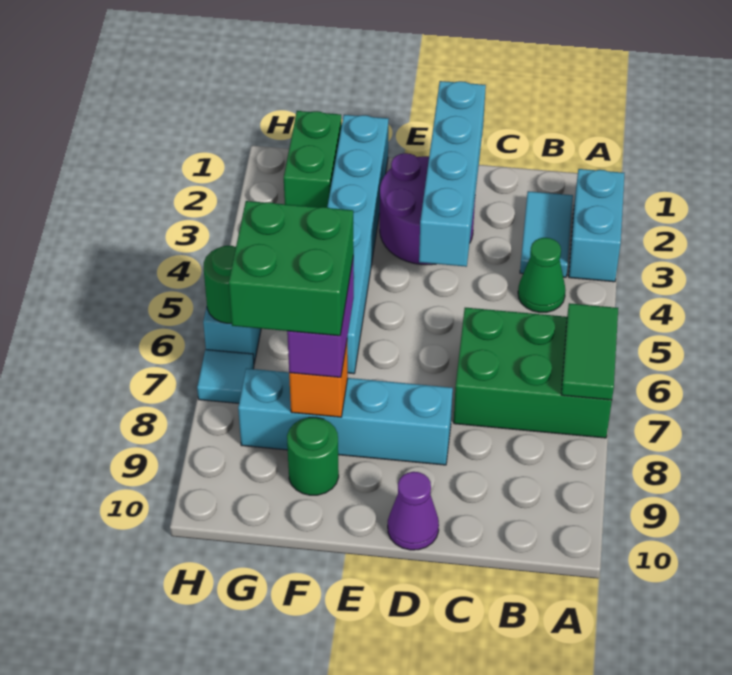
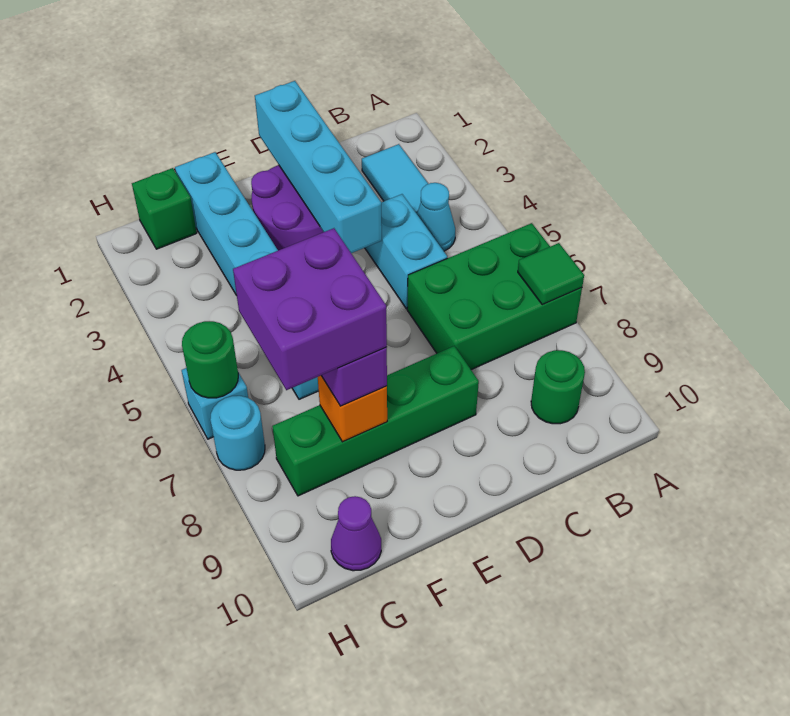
cyan 1x2 brick [569,169,625,282] -> cyan 1x2 brick moved to [365,194,447,309]
green 1x2 tile [561,303,618,400] -> green 1x1 tile [518,243,584,305]
green 1x1 cone [518,238,565,312] -> cyan 1x1 cone [417,183,455,251]
cyan 1x4 brick [238,368,453,465] -> green 1x4 brick [272,346,479,496]
purple 1x1 cone [388,472,439,550] -> purple 1x1 cone moved to [331,496,381,571]
green 2x2 brick [229,201,354,336] -> purple 2x2 brick [233,228,387,390]
green 1x1 round brick [287,417,339,495] -> green 1x1 round brick moved to [531,350,585,424]
green 1x2 brick [284,111,342,207] -> green 1x1 brick [132,168,197,249]
cyan 1x1 tile [197,350,254,403] -> cyan 1x1 round brick [210,396,265,470]

